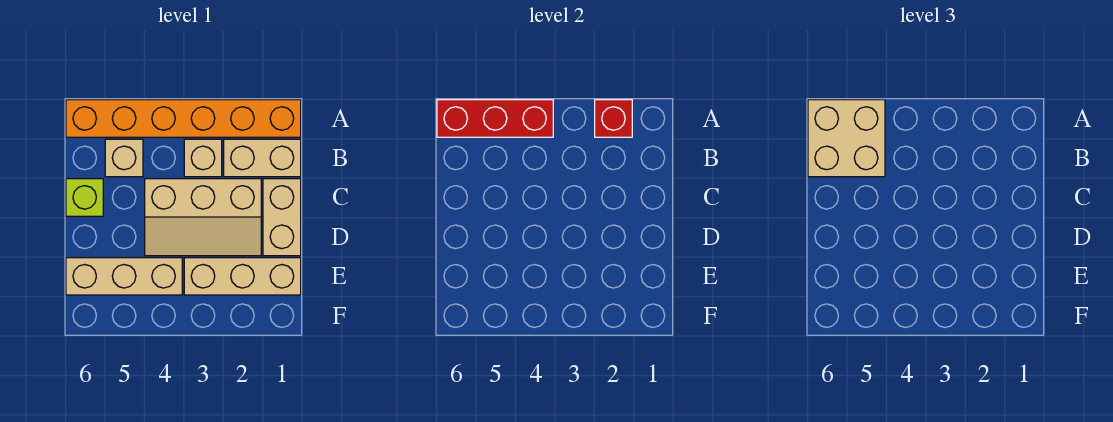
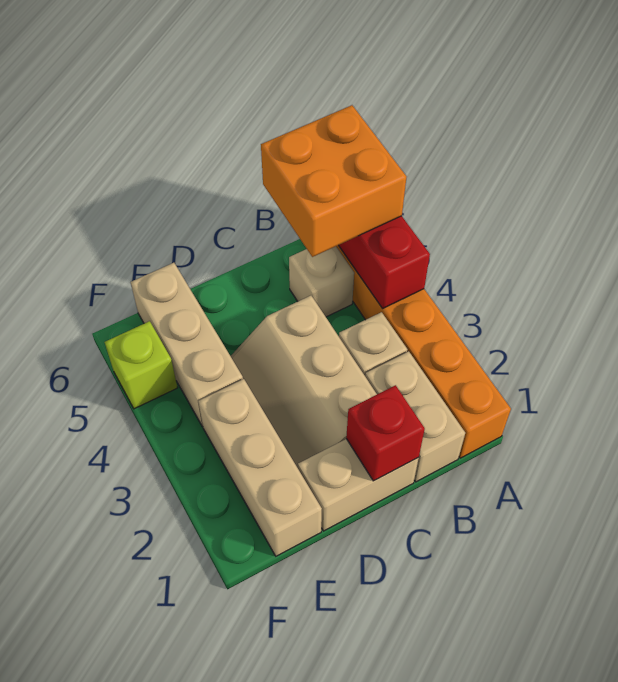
red 1x1 brick [595,100,632,137] -> red 1x1 brick moved to [346,385,425,481]
tan 2x2 brick [808,100,885,177] -> orange 2x2 brick [261,105,406,257]
lime 1x1 brick [66,179,103,216] -> lime 1x1 brick moved to [105,321,178,409]

